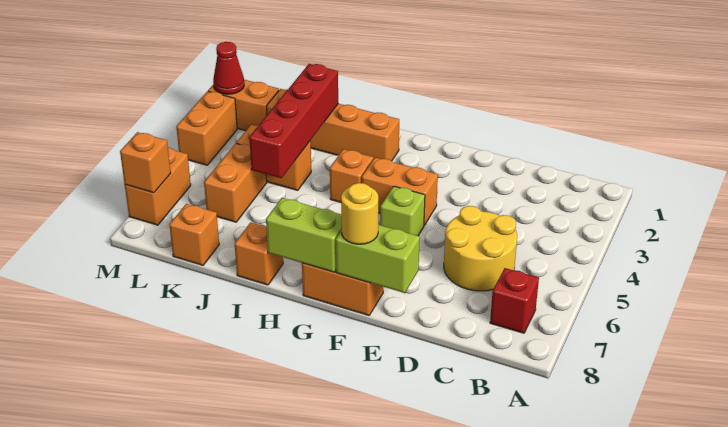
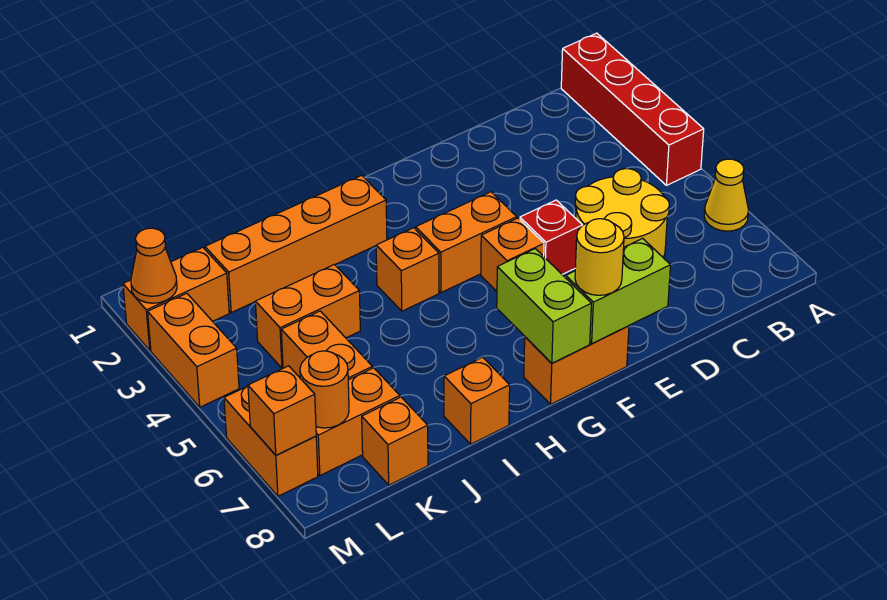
none -> yellow 1x1 cone [704,159,749,231]
red 1x1 brick [490,268,539,333] -> red 1x1 brick moved to [520,200,582,274]
lime 1x1 brick [380,186,425,236] -> orange 1x1 brick [481,218,544,291]
lime 1x2 brick [266,198,342,272] -> lime 1x2 brick turned to [497,249,591,363]
red 1x4 brick [249,64,338,178] -> red 1x4 brick moved to [561,33,704,185]
none -> orange 1x2 brick [316,368,400,476]
none -> orange 1x1 round brick [300,351,349,428]
red 1x1 cone [213,42,244,94] -> orange 1x1 cone [131,228,177,303]

